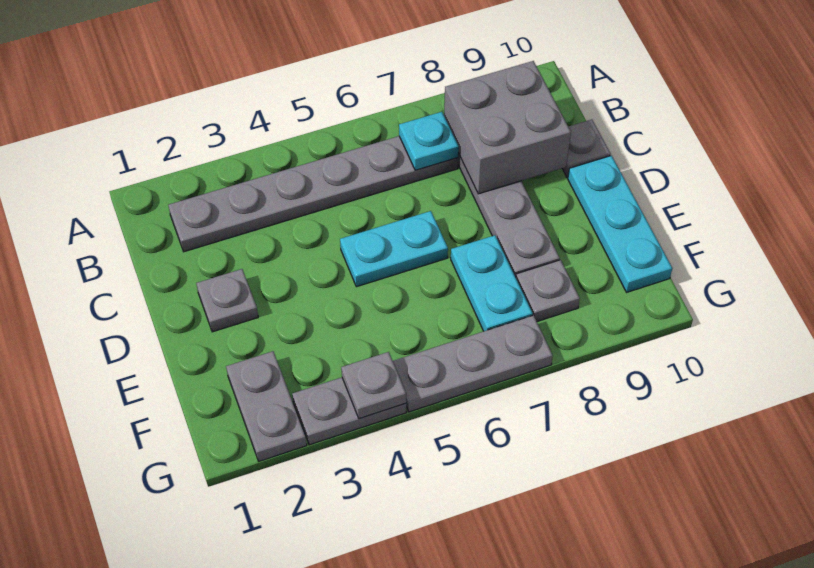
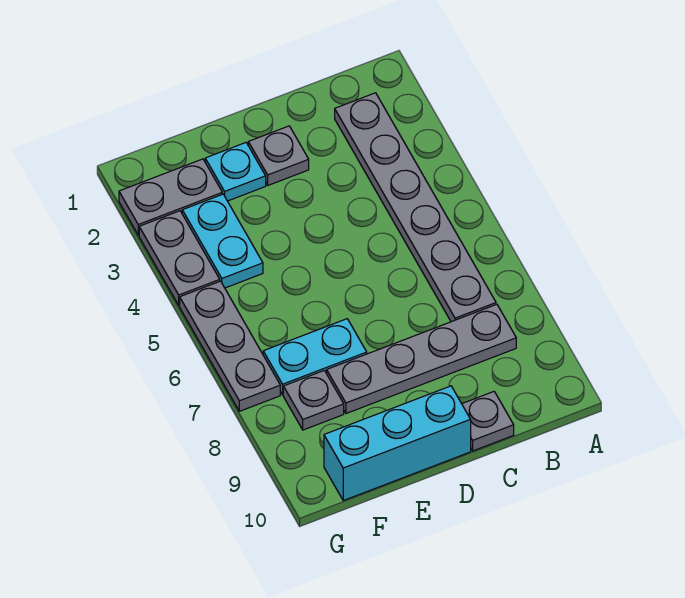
cyan 1x1 plate [399,112,459,170] -> cyan 1x1 plate moved to [205,143,266,201]
grey 2x2 brick [444,61,571,194] -> none
cyan 1x2 plate [340,211,448,287] -> cyan 1x2 plate moved to [182,194,263,288]
cyan 1x3 plate [568,156,672,292] -> cyan 1x3 brick [324,386,471,501]
grey 1x1 plate [341,352,406,419] -> none

